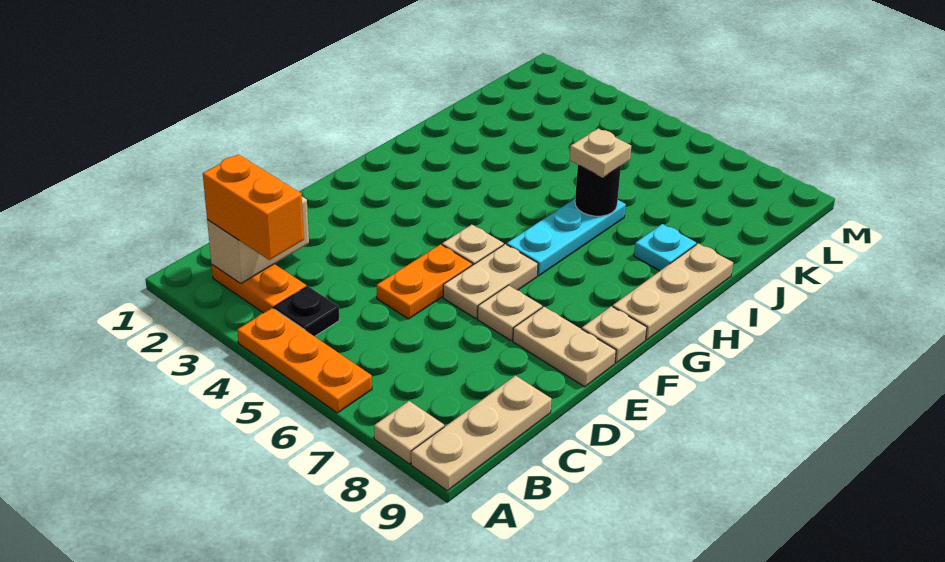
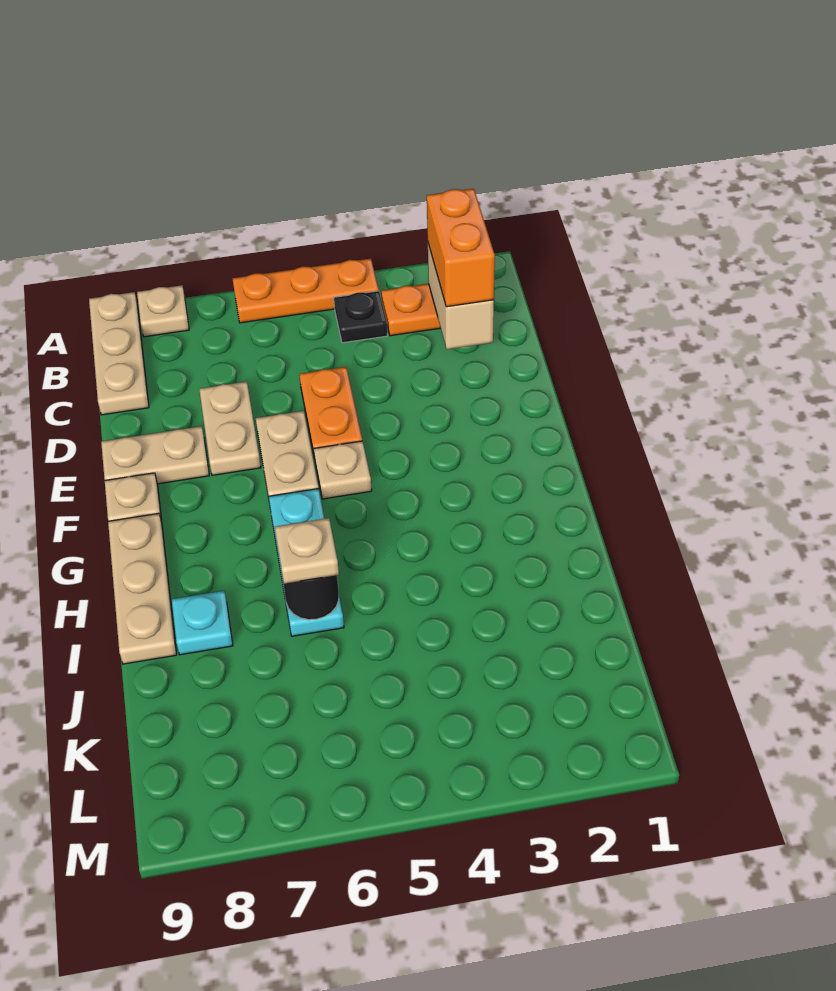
orange 1x2 brick [203,154,304,260] -> orange 1x2 brick turned to [427,189,495,307]
tan 1x1 plate [477,285,542,341] -> tan 1x2 plate [199,382,261,475]

